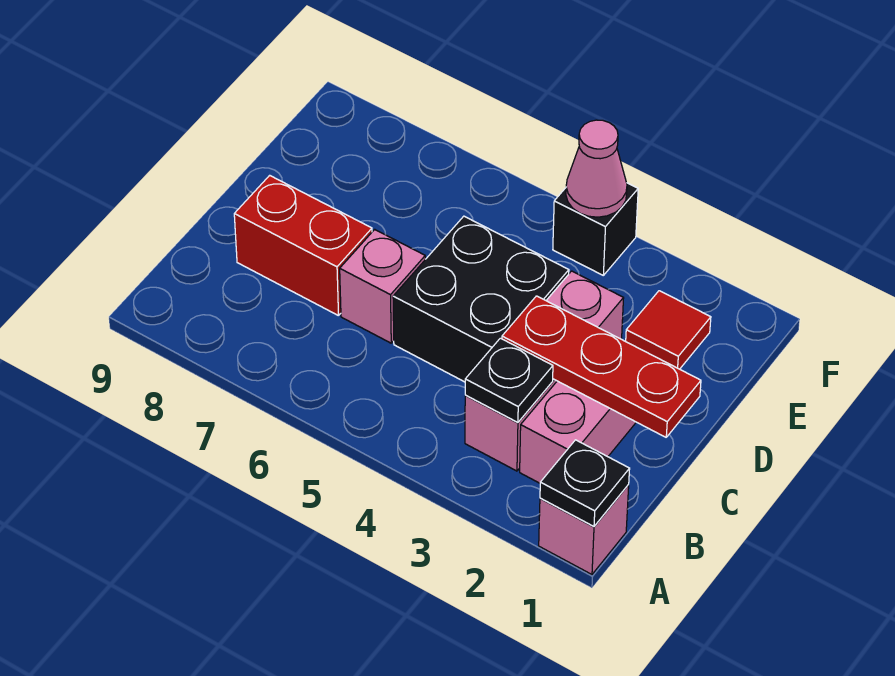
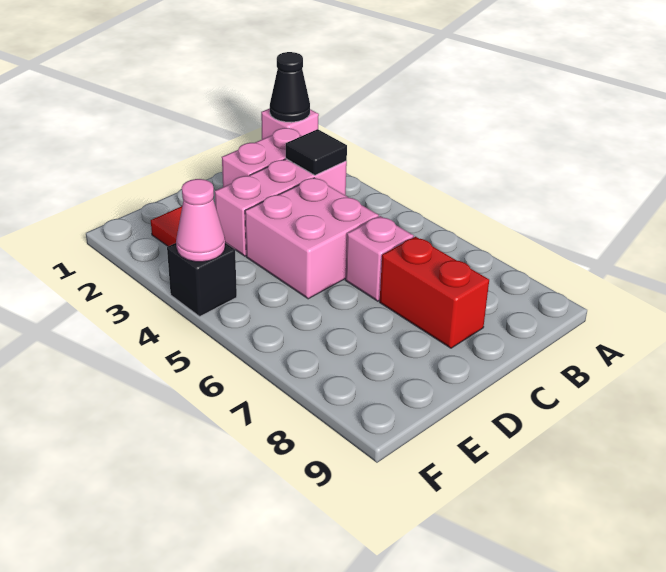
black 1x1 plate [540,440,630,526] -> black 1x1 cone [270,52,310,122]
black 1x1 plate [465,338,553,422] -> black 1x1 tile [286,129,347,175]
red 1x3 plate [502,296,701,437] -> none
black 2x2 brick [393,216,569,382] -> pink 2x2 brick [245,178,379,299]

